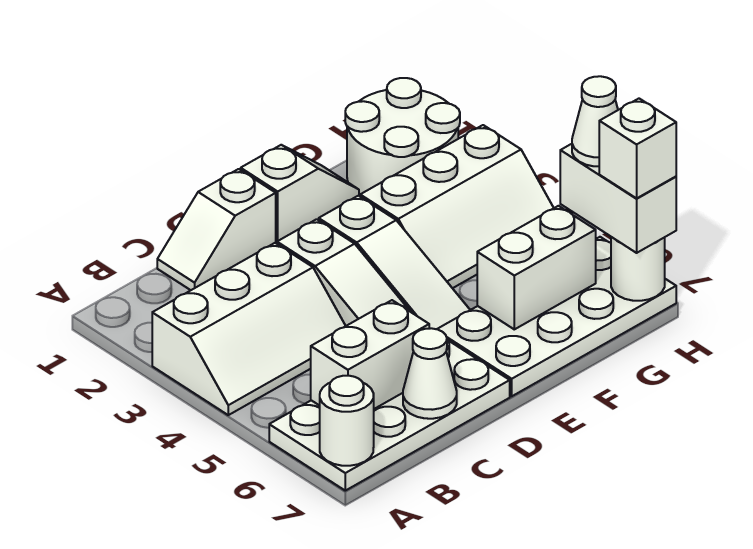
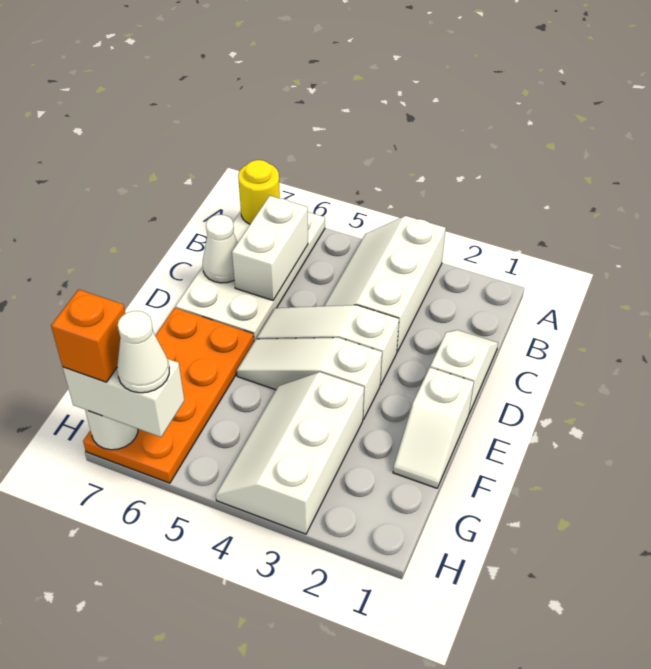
white 1x1 round brick [320,376,374,466] -> yellow 1x1 round brick [238,160,280,224]
white 2x4 plate [438,237,676,396] -> orange 2x4 plate [83,308,254,483]
white 1x2 brick [477,206,596,329] -> none
white 2x2 round brick [345,78,460,196] -> none
white 1x1 brick [599,99,676,198] -> orange 1x1 brick [51,289,125,382]

